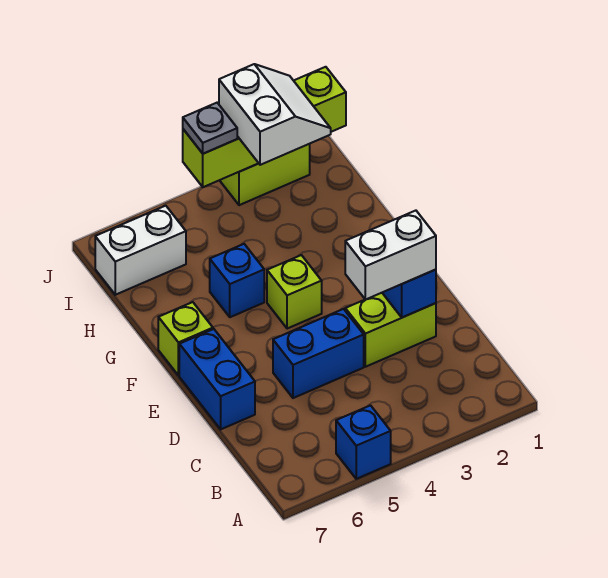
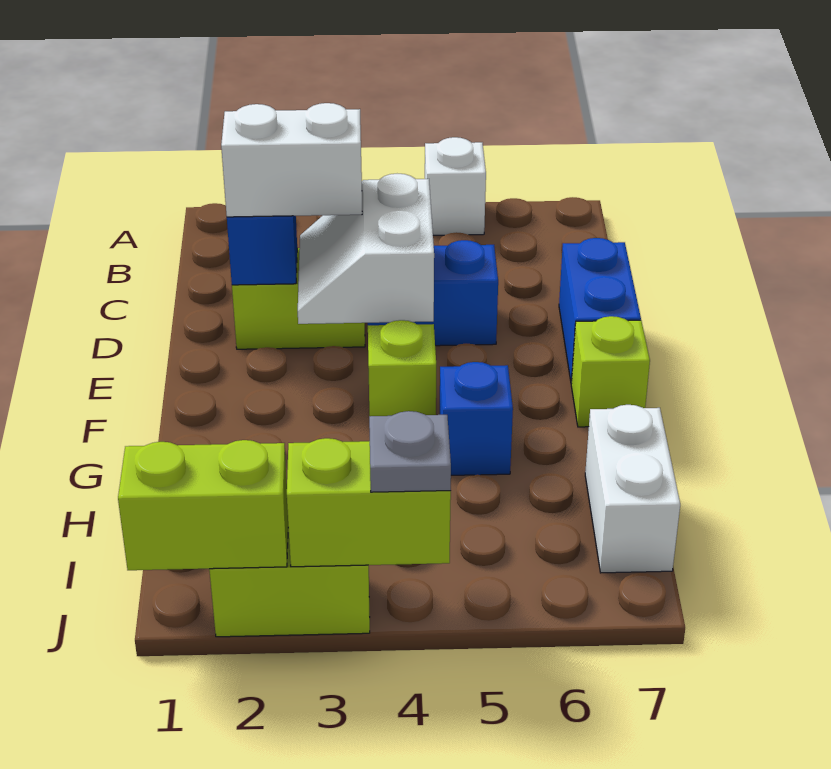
blue 1x1 brick [336,405,391,479] -> white 1x1 brick [425,137,486,235]
white 2x2 slope [219,64,331,165] -> white 2x2 slope moved to [298,174,434,324]
white 1x2 brick [95,206,186,295] -> white 1x2 brick turned to [585,405,680,573]

